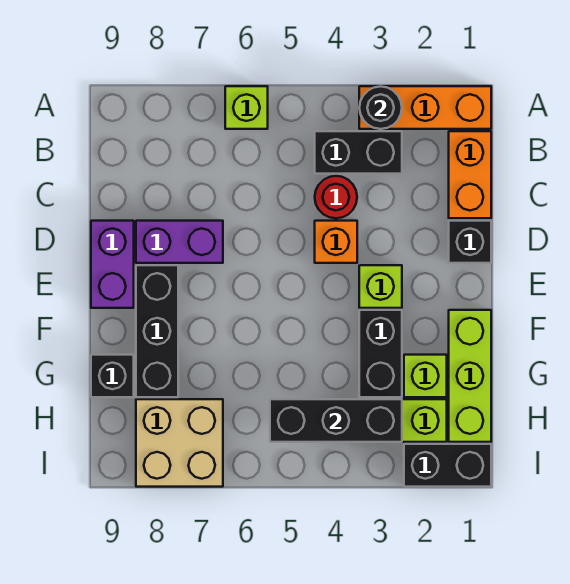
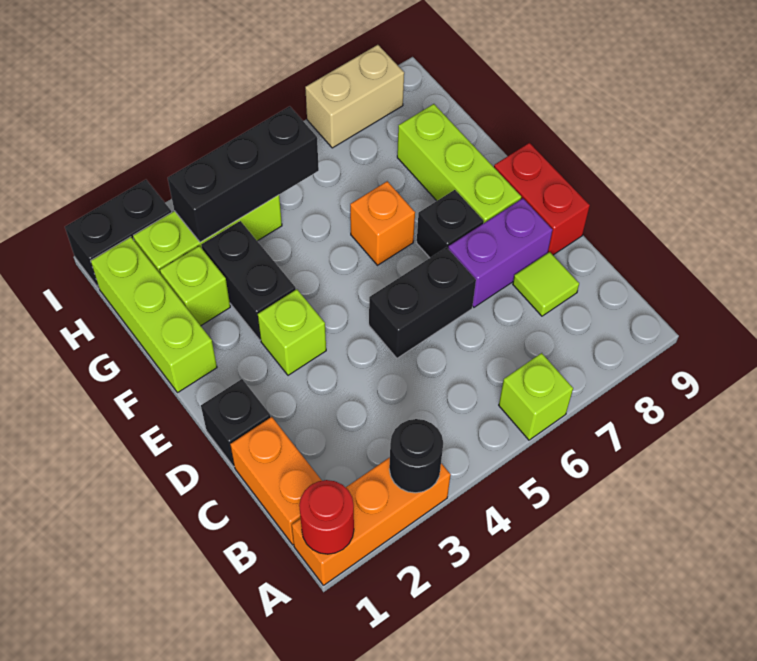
black 1x2 brick [315,131,402,174] -> black 1x2 brick moved to [369,247,476,358]
red 1x1 round brick [315,176,357,218] -> red 1x1 round brick moved to [299,480,354,554]
none -> lime 1x1 tile [513,252,579,316]
orange 1x1 brick [315,221,357,263] -> orange 1x1 brick moved to [350,181,415,265]
purple 1x2 brick [91,221,134,308] -> red 1x2 brick [494,143,590,255]
black 1x3 brick [136,265,178,397] -> lime 1x3 brick [397,104,521,223]
black 1x1 brick [91,355,134,397] -> black 1x1 brick moved to [417,190,484,258]
tan 2x2 brick [136,399,223,487] -> tan 1x2 brick [305,45,404,148]

